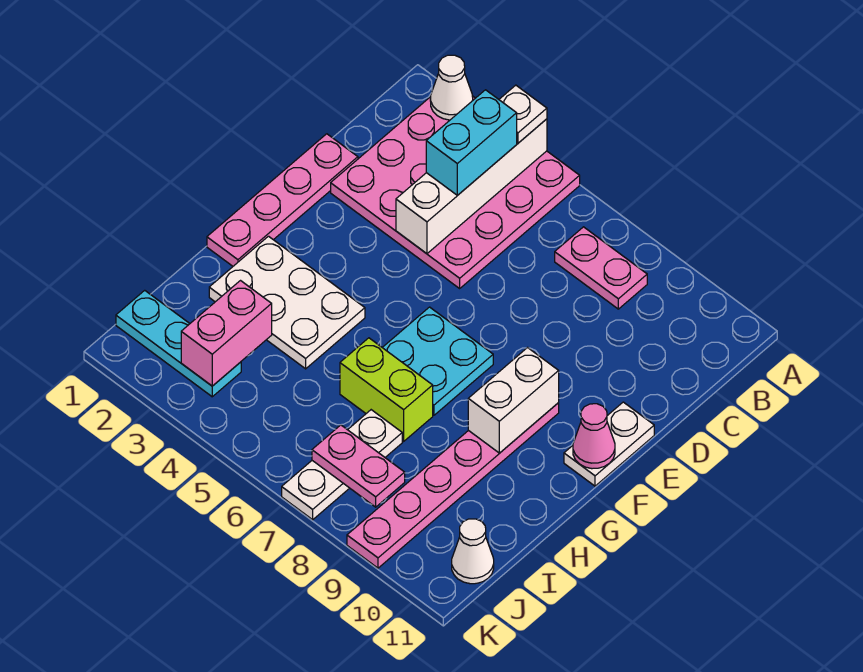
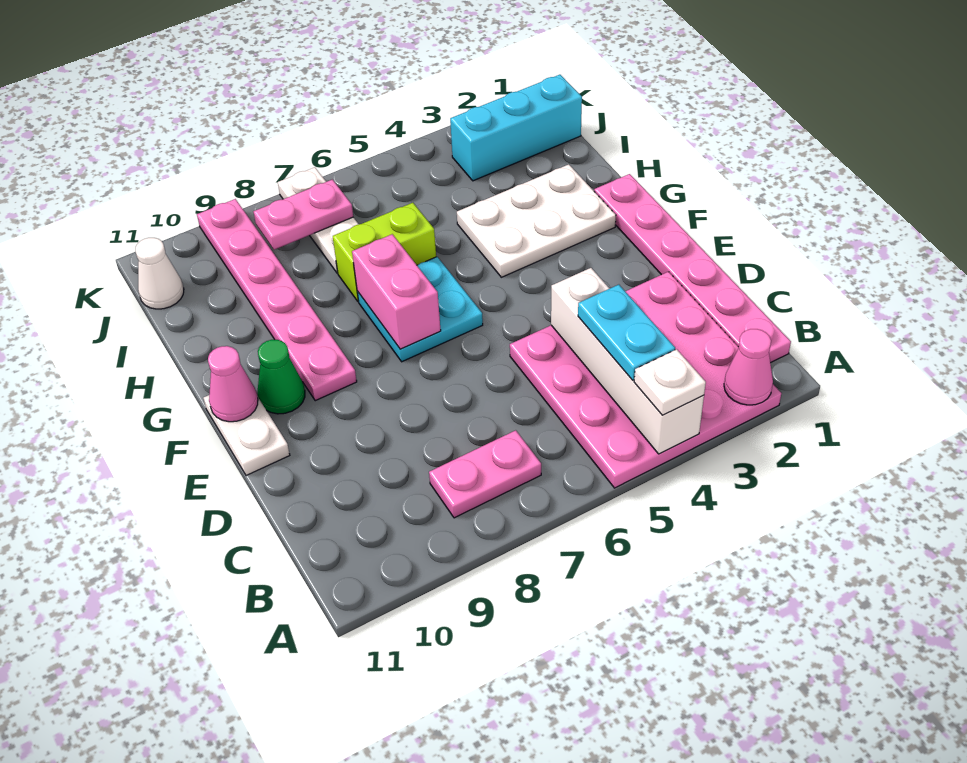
white 1x1 cone [430,55,473,120] -> pink 1x1 cone [724,329,773,405]
cyan 1x2 brick [426,90,517,195] -> cyan 1x2 plate [578,285,675,380]
pink 1x4 plate [207,134,358,266] -> pink 1x6 plate [594,174,791,363]
white 1x2 brick [468,348,559,453] -> none
none -> green 1x1 cone [258,340,305,414]
pink 1x2 brick [181,281,272,386] -> pink 1x2 brick moved to [352,234,441,349]
cyan 1x3 plate [116,290,241,397] -> cyan 1x3 brick [450,75,582,181]

